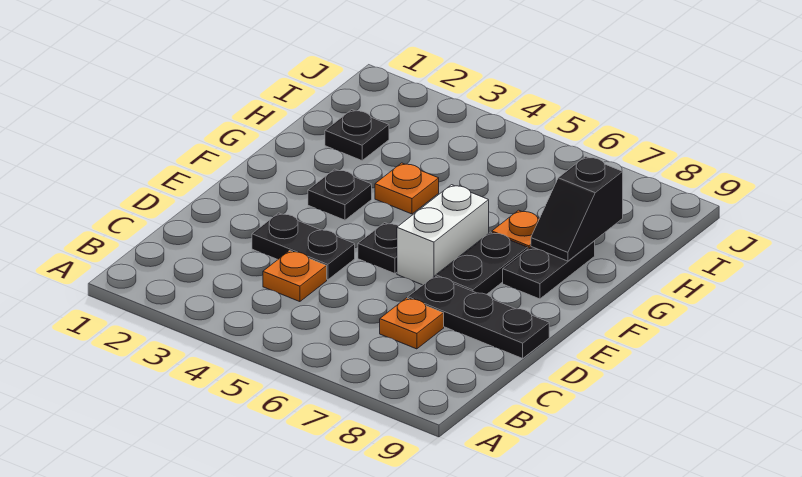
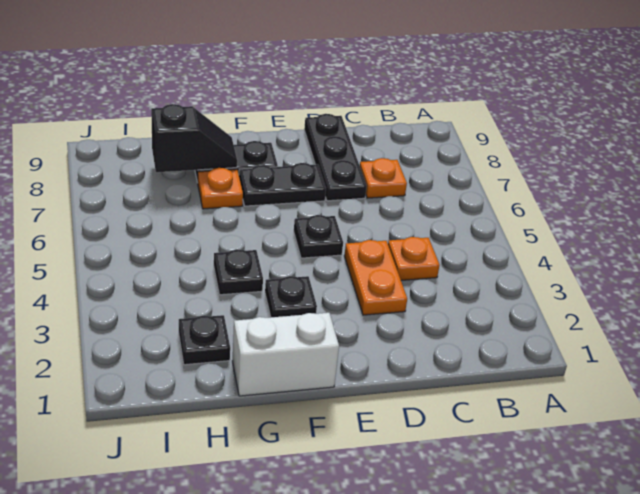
black 1x2 plate [252,213,355,280] -> orange 1x2 plate [344,240,407,315]
white 1x2 brick [397,185,489,285] -> white 1x2 brick moved to [232,313,339,396]
orange 1x1 plate [375,163,439,214] -> black 1x1 plate [214,249,263,295]

